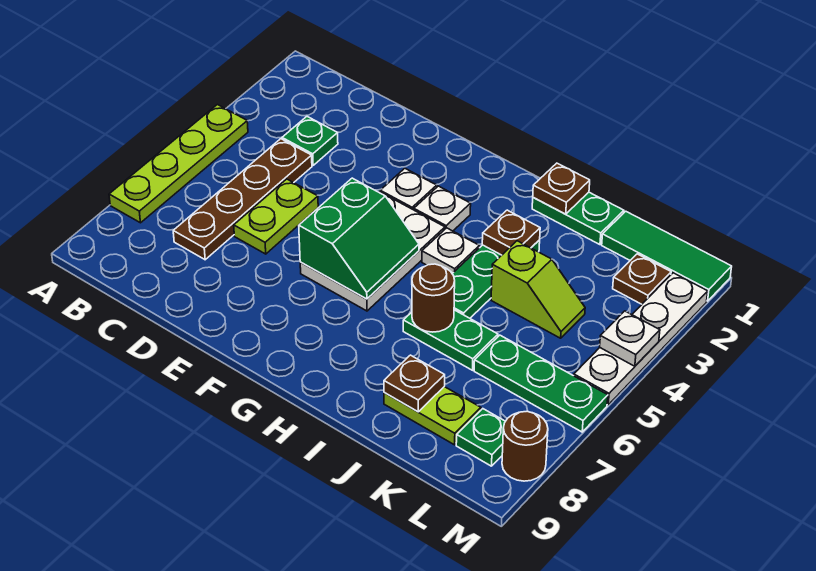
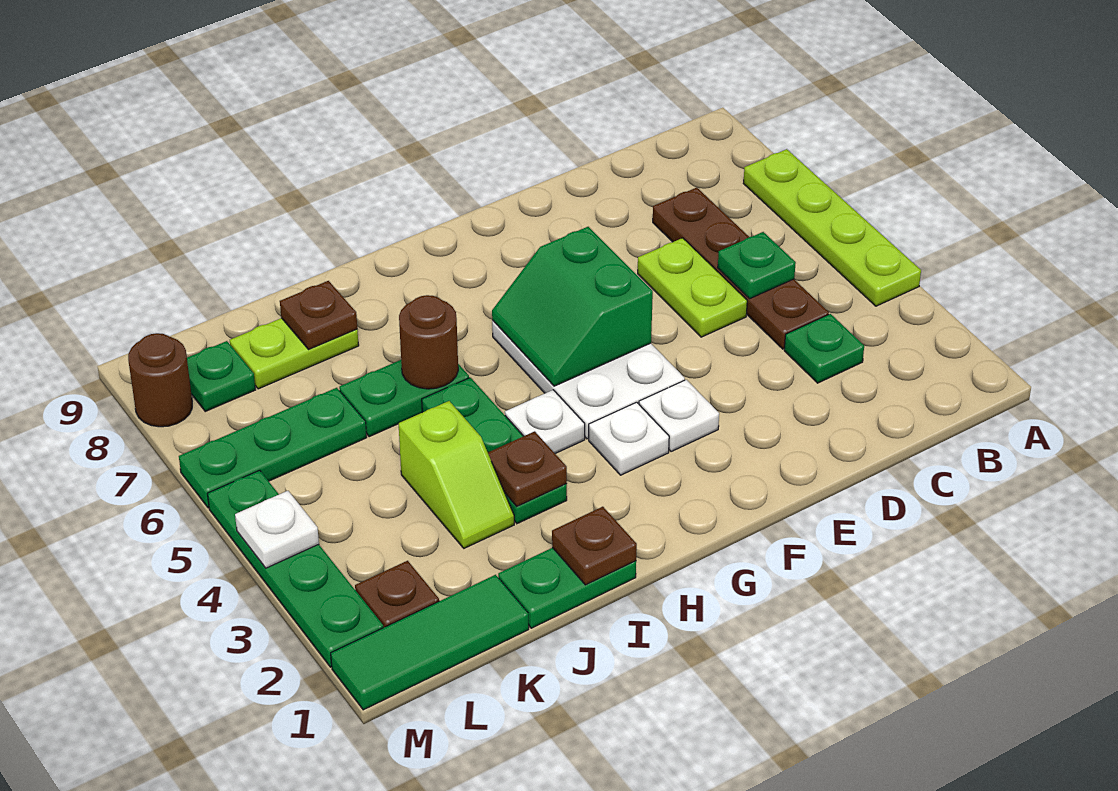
none -> green 1x1 plate [718,232,796,298]
lime 1x2 slope [491,241,585,338] -> lime 1x2 slope turned to [399,401,514,548]
white 1x4 plate [574,273,708,405] -> green 1x4 plate [208,470,383,667]

